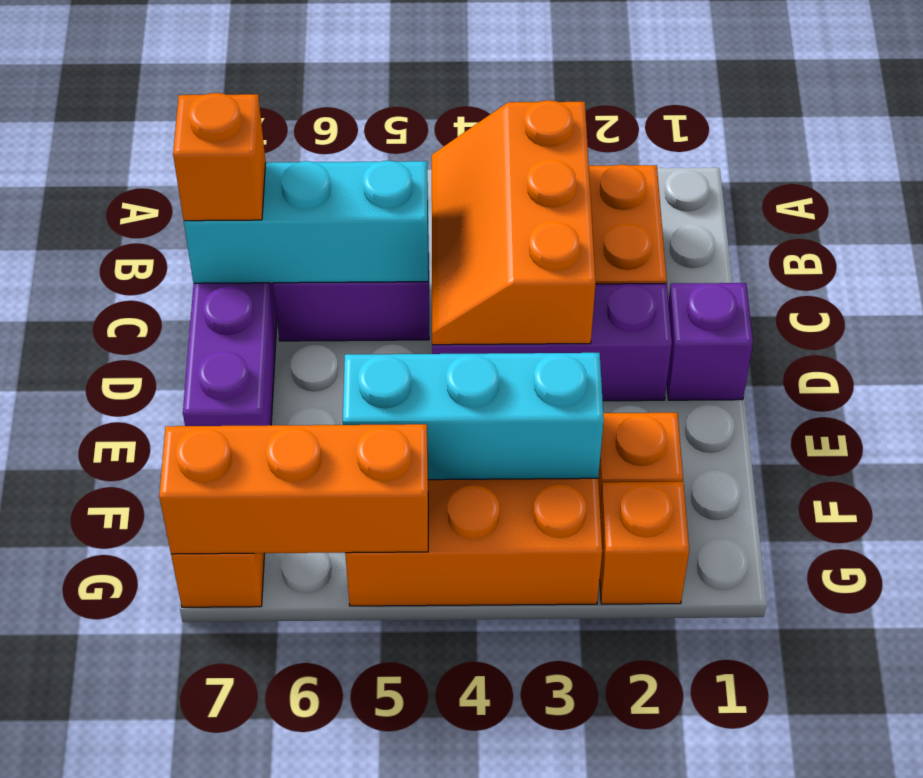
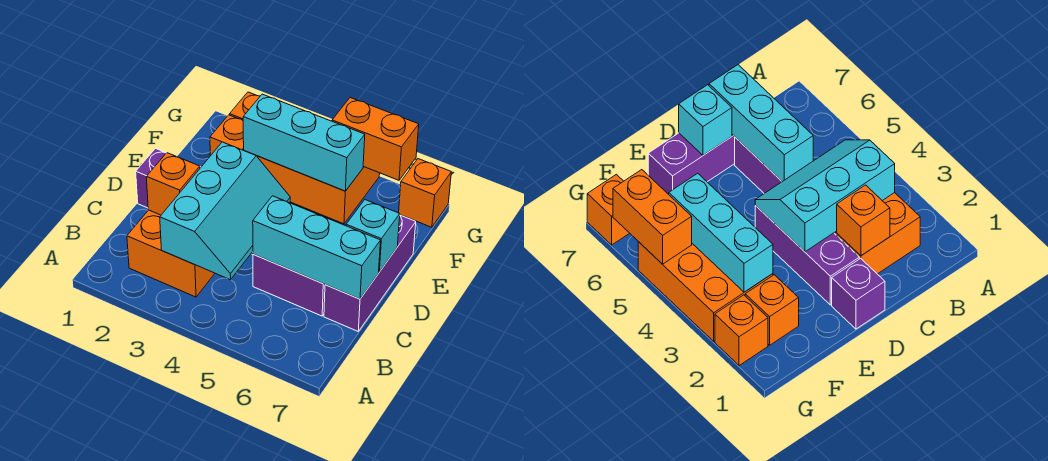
orange 2x3 slope [432,100,596,345] -> cyan 2x3 slope [160,142,290,280]
orange 1x1 brick [173,93,266,221] -> orange 1x1 brick moved to [146,153,200,215]
none -> cyan 1x1 brick [346,200,400,272]
orange 1x3 brick [159,424,428,554] -> orange 1x2 brick [332,98,419,180]

